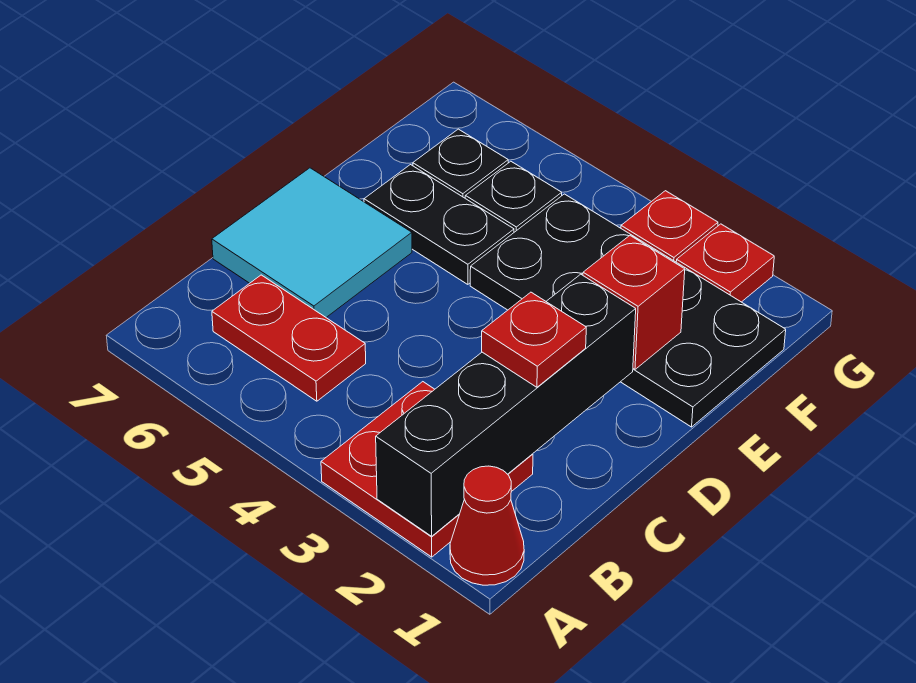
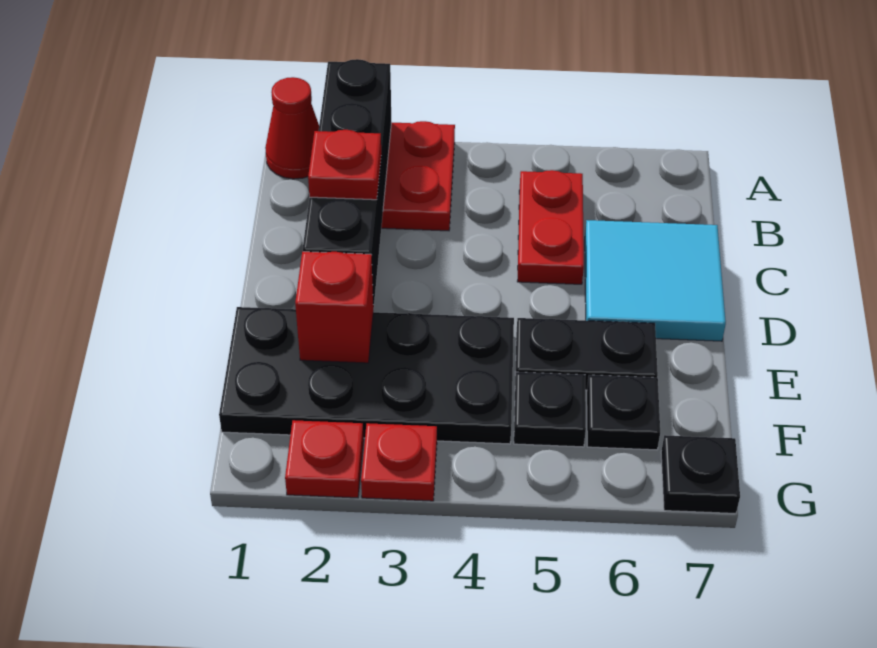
red 1x2 plate [212,275,366,401] -> red 1x2 plate turned to [517,170,584,284]
none -> black 1x1 plate [661,435,740,514]

